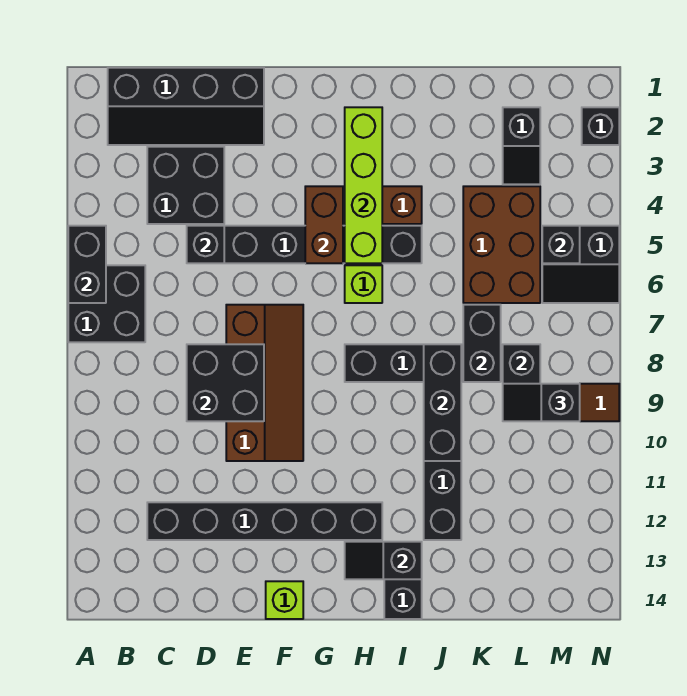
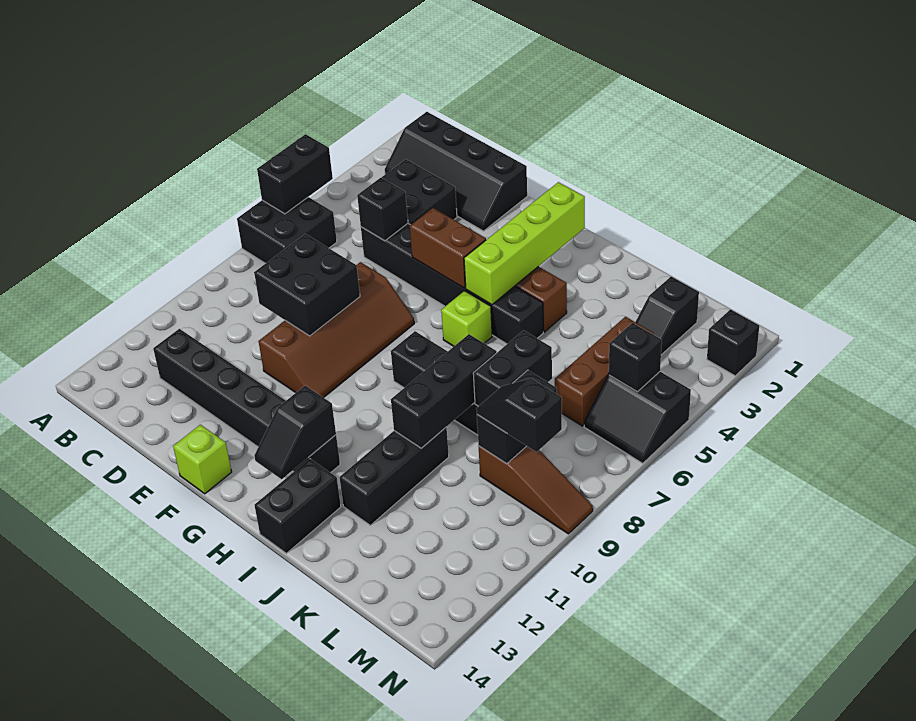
brown 1x2 brick [305,186,343,263] -> brown 1x2 brick turned to [410,208,486,288]
black 1x2 slope [345,542,422,579] -> black 1x2 slope turned to [254,386,336,479]
brown 2x3 brick [463,186,540,303] -> brown 1x3 brick [555,317,653,426]

